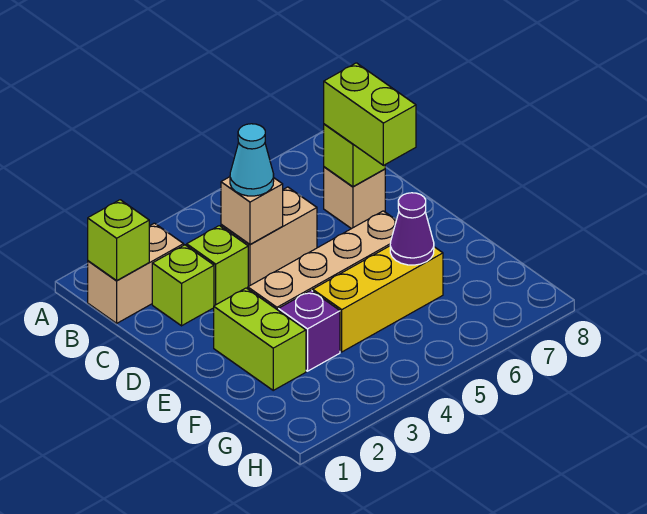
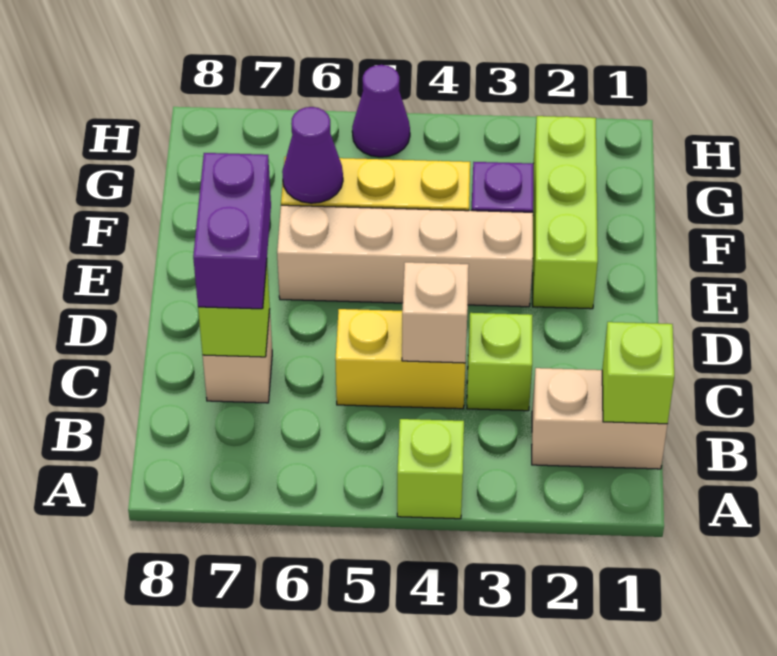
lime 1x1 brick [152,245,214,326] -> lime 1x1 brick moved to [397,419,464,519]
tan 1x2 brick [221,187,317,286] -> yellow 1x2 brick [335,309,465,409]
cyan 1x1 cone [230,124,274,196] -> none
lime 1x2 brick [324,63,416,165] -> purple 1x2 brick [193,153,271,309]
lime 1x2 brick [214,288,306,390] -> lime 1x3 brick [533,116,598,309]
none -> purple 1x1 cone [352,65,410,157]

